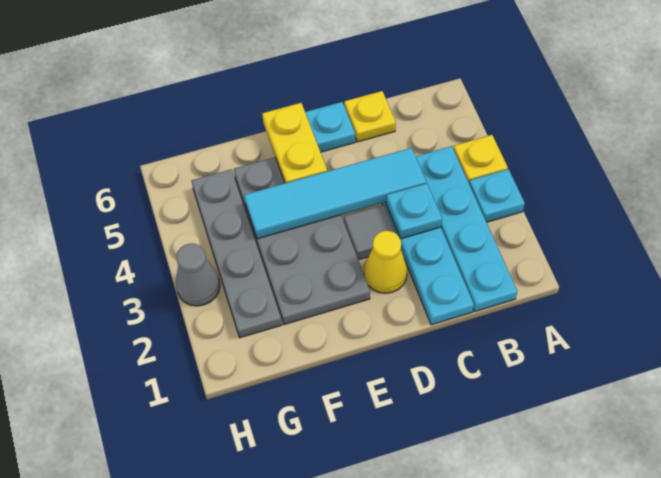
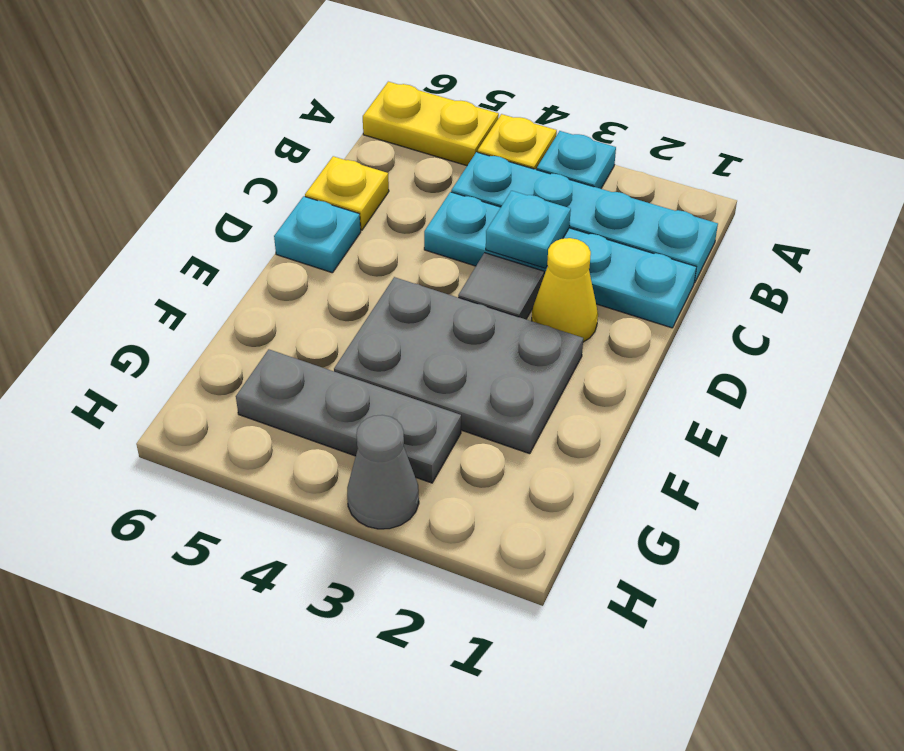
cyan 1x4 tile [244,148,426,239] -> none
grey 2x4 plate [234,157,370,325] -> grey 2x3 plate [334,277,583,454]
yellow 1x2 plate [262,103,327,183] -> yellow 1x2 plate moved to [363,82,499,166]
grey 1x4 plate [192,170,282,338] -> grey 1x3 plate [236,349,461,483]

